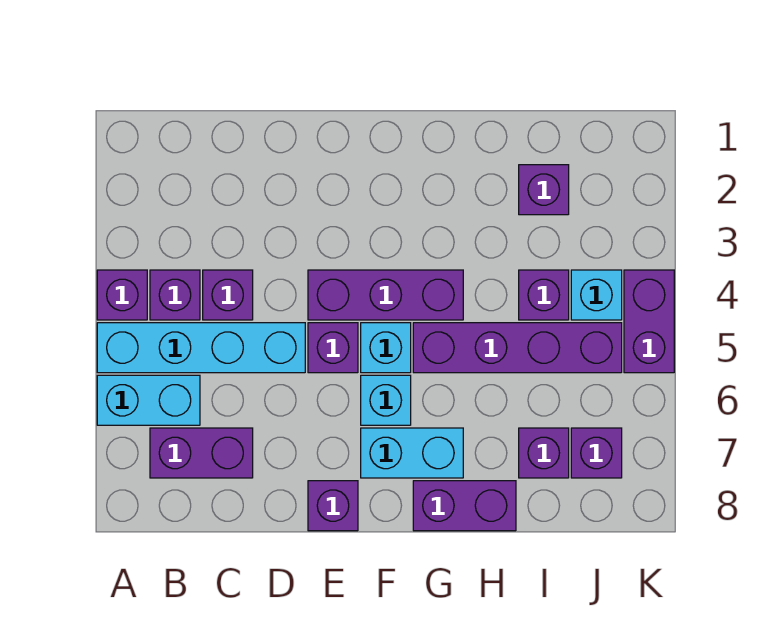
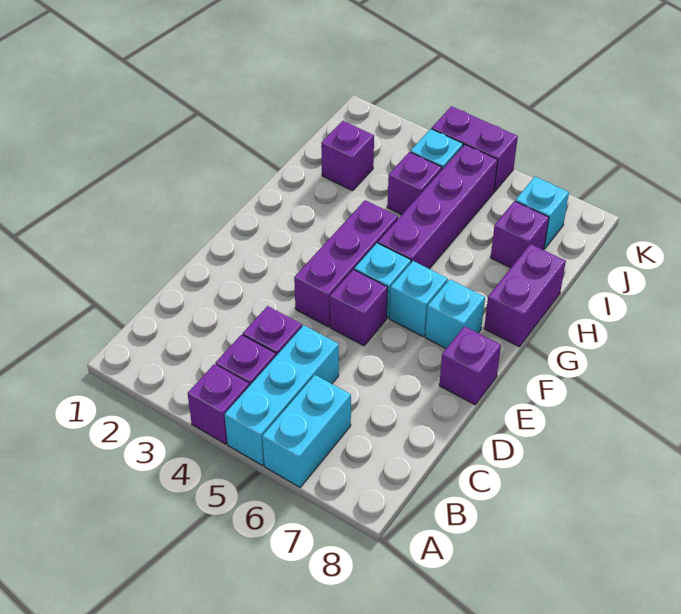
cyan 1x4 brick [97,323,305,373] -> cyan 1x3 brick [224,325,339,466]
purple 1x2 brick [150,428,253,478] -> none
cyan 1x2 brick [361,428,463,478] -> cyan 1x1 brick [425,279,485,348]
purple 1x1 brick [571,428,622,478] -> cyan 1x1 brick [515,177,569,249]

